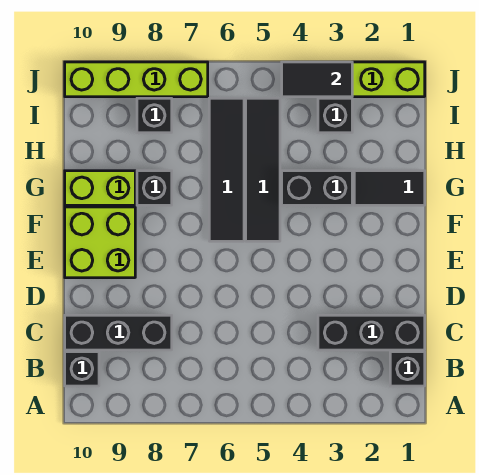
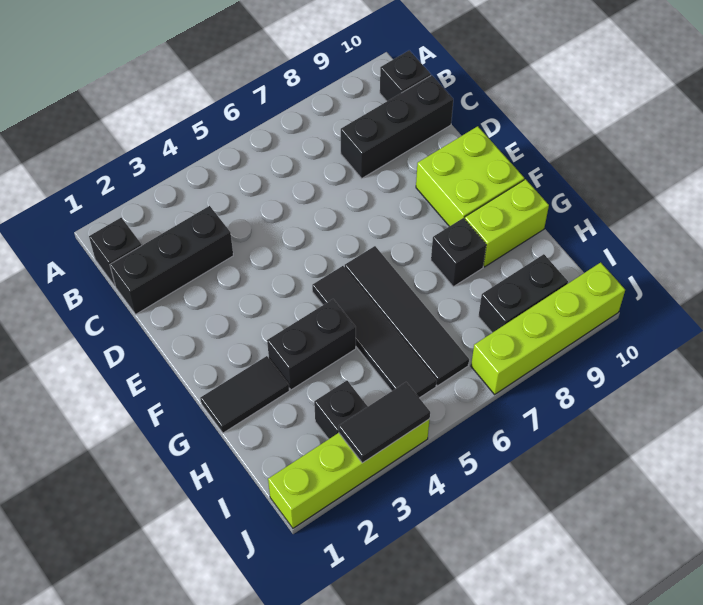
black 1x1 brick [137,98,172,133] -> black 1x2 brick [478,254,568,333]

